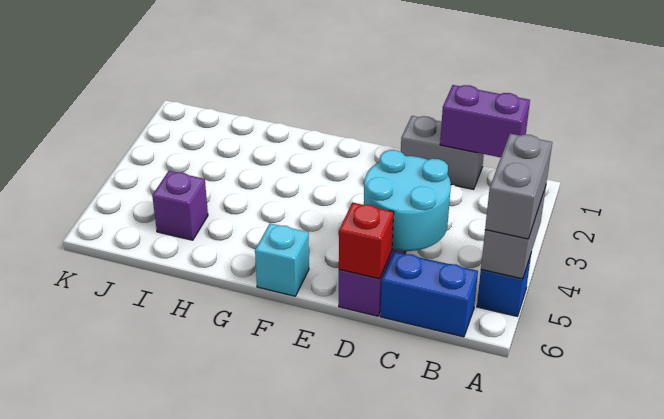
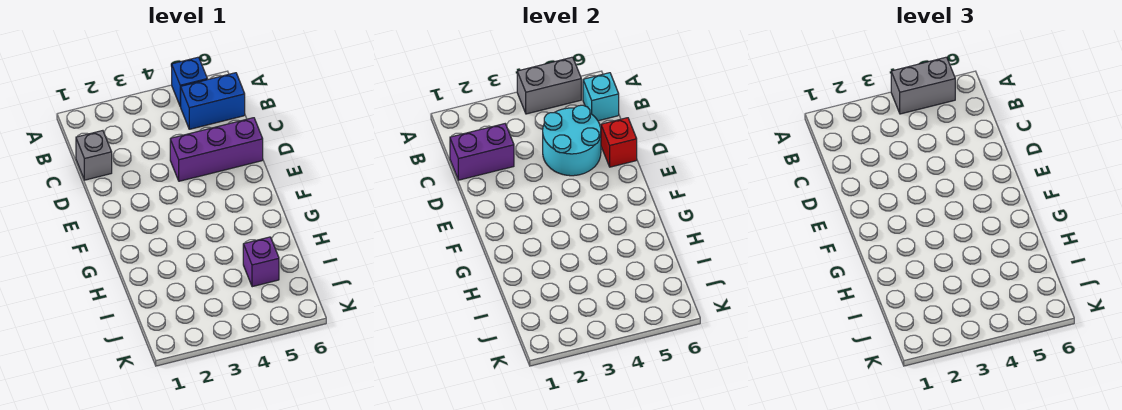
purple 1x2 brick [440,85,530,157] -> purple 1x2 brick turned to [450,124,514,180]
blue 1x2 brick [380,252,478,337] -> blue 1x2 brick turned to [181,73,245,129]
grey 1x2 brick [401,116,484,189] -> grey 1x1 brick [76,131,112,180]
cyan 1x1 brick [255,223,309,296] -> cyan 1x1 brick moved to [583,73,619,121]

